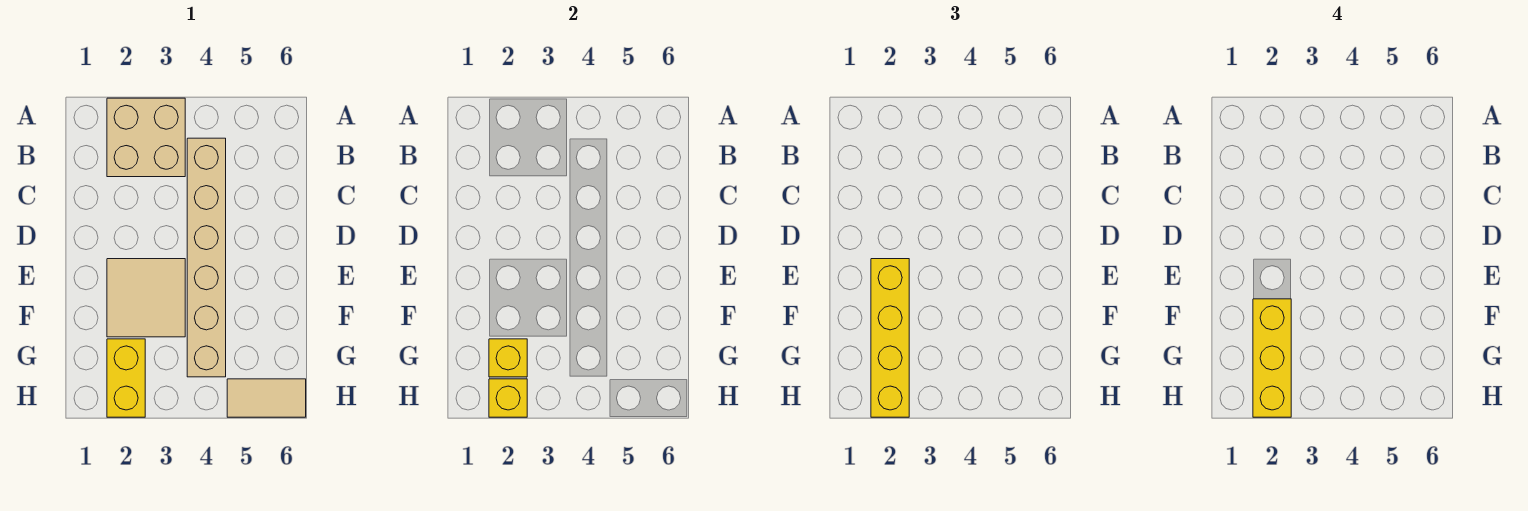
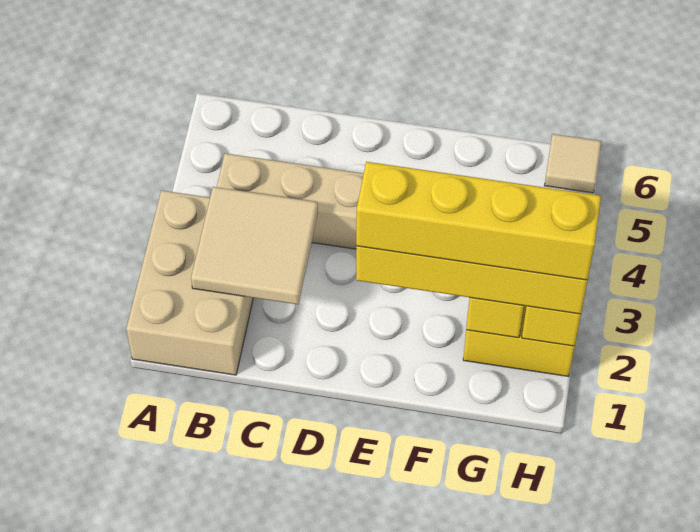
tan 2x2 brick [107,98,185,177] -> tan 2x3 brick [126,190,253,375]
tan 2x2 tile [107,259,185,337] -> tan 2x2 tile moved to [191,187,318,304]
yellow 1x3 brick [1253,299,1291,417] -> yellow 1x4 brick [356,162,601,280]
tan 1x2 tile [227,379,306,417] -> tan 1x1 tile [545,134,601,193]

